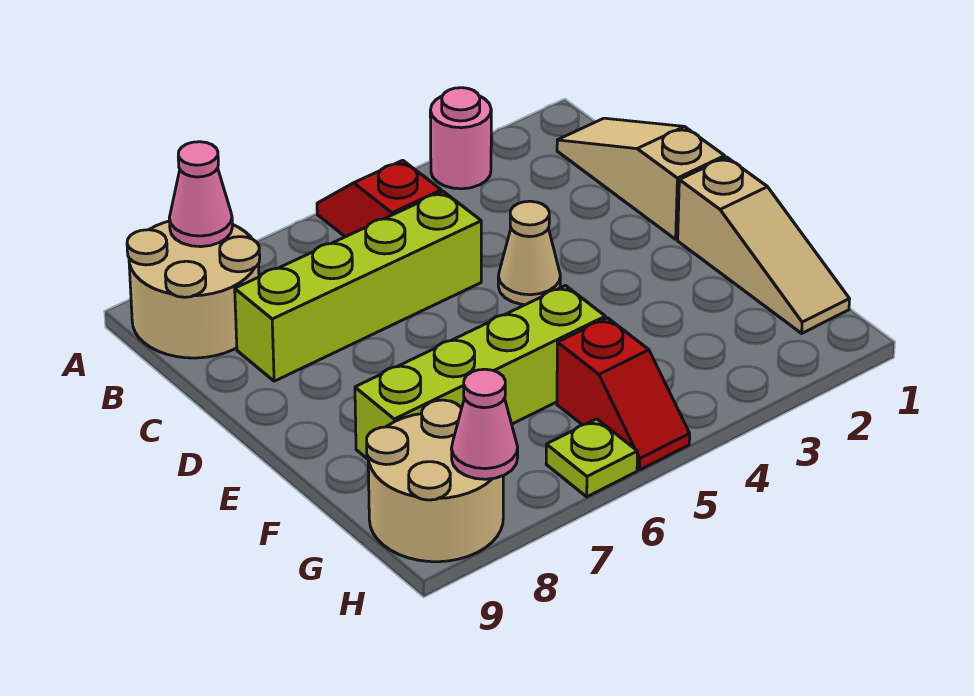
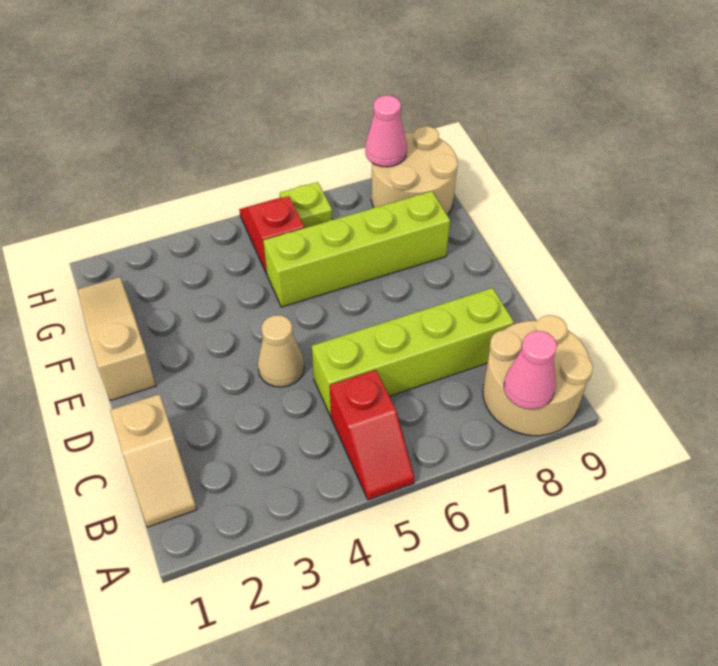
pink 1x1 round brick [430,88,491,189] -> none
tan 1x3 slope [557,118,725,239] -> tan 1x2 slope [110,394,197,527]

